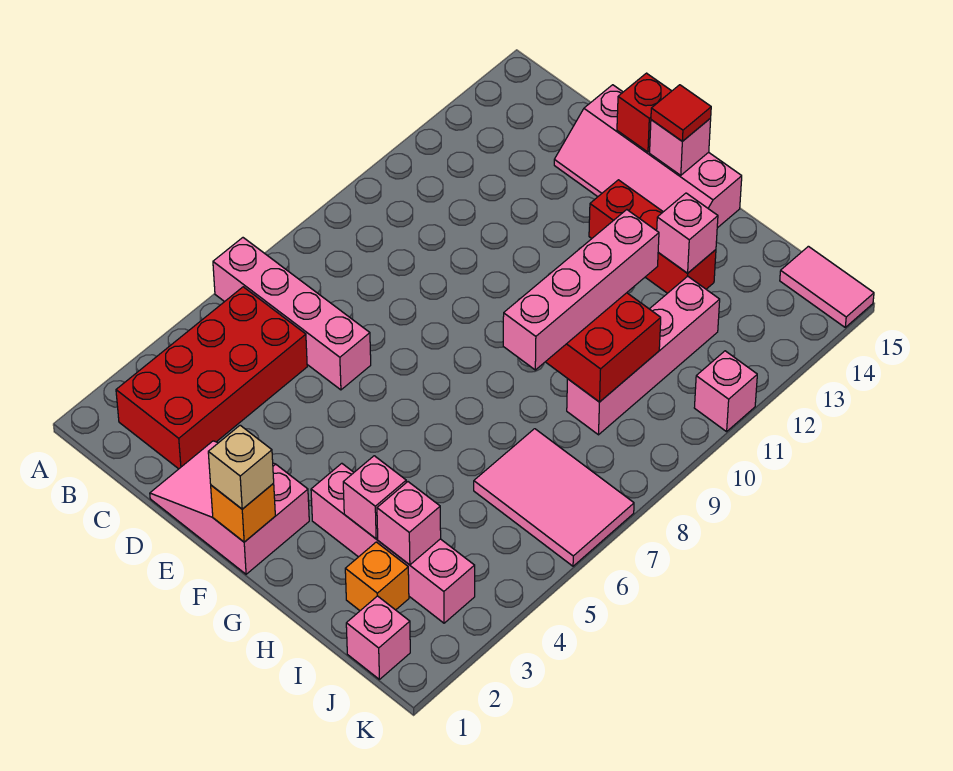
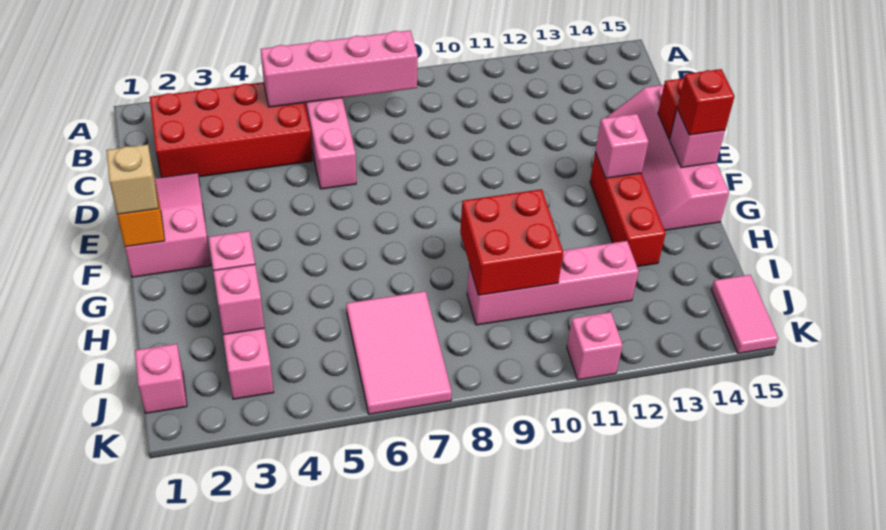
red 1x1 tile [651,85,711,141] -> red 1x1 brick [677,69,735,135]
pink 1x4 brick [503,210,659,370] -> pink 1x4 brick moved to [261,31,418,107]
pink 1x1 brick [656,193,718,273] -> pink 1x1 brick moved to [595,114,649,178]
orange 1x1 brick [345,542,409,611] -> none

